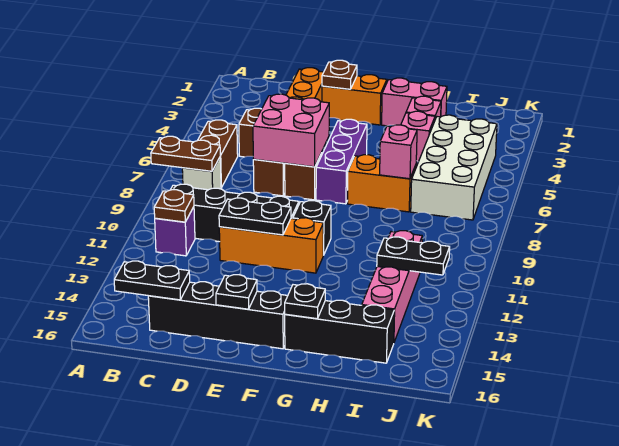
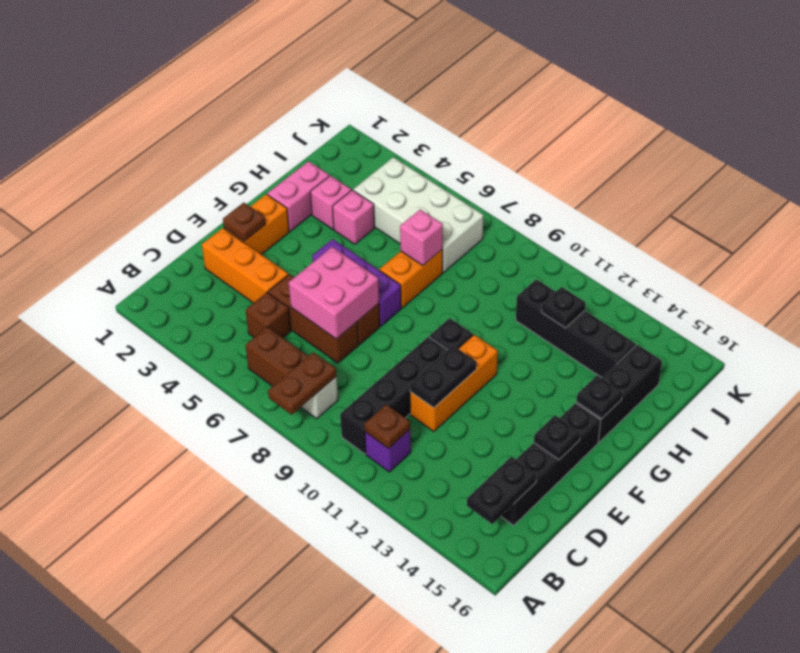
pink 1x4 brick [362,231,422,342] -> black 1x4 brick [516,279,636,378]
black 1x2 plate [377,237,450,275] -> black 1x1 plate [542,287,585,328]

